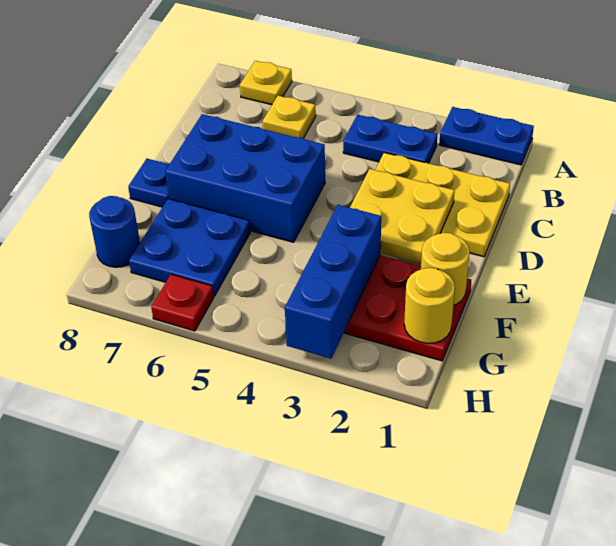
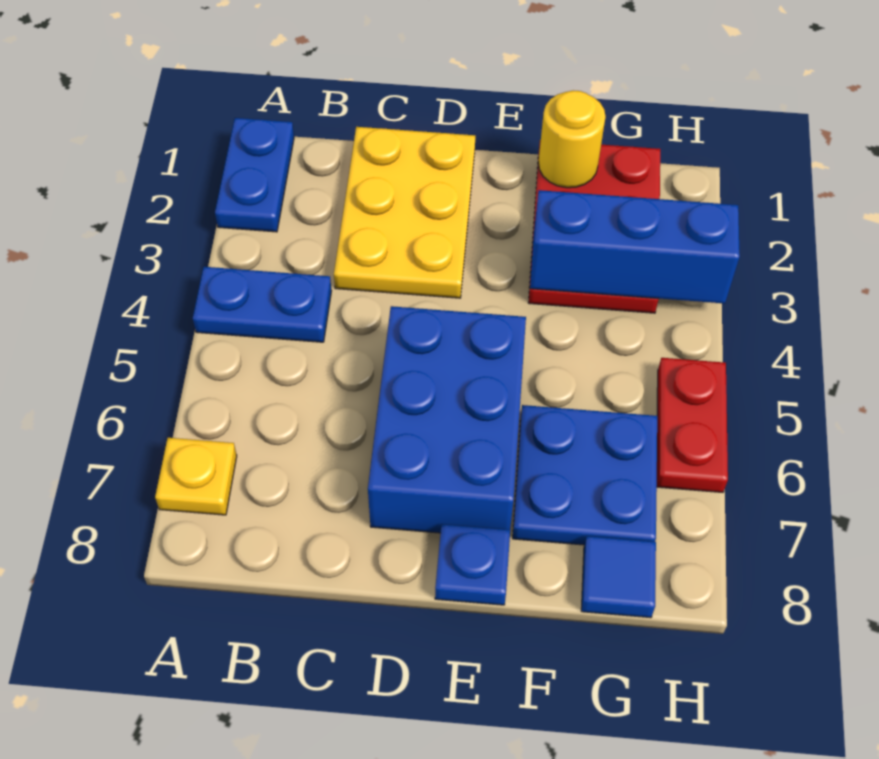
blue 1x2 plate [343,115,437,163] -> blue 1x2 plate turned to [193,267,332,342]
yellow 1x1 plate [262,96,316,138] -> none
yellow 2x2 plate [350,169,455,264] -> none
yellow 1x1 round brick [404,268,455,343] -> none
blue 1x1 round brick [89,196,140,267] -> blue 1x1 tile [581,536,656,618]
red 1x1 plate [151,274,214,331] -> red 1x2 plate [657,358,728,492]

